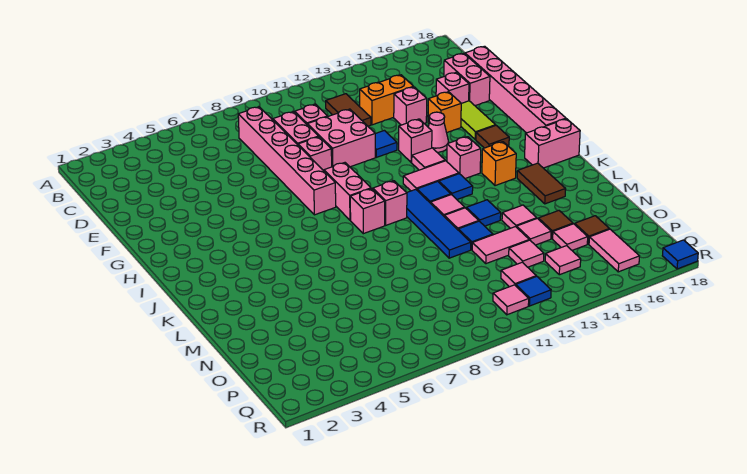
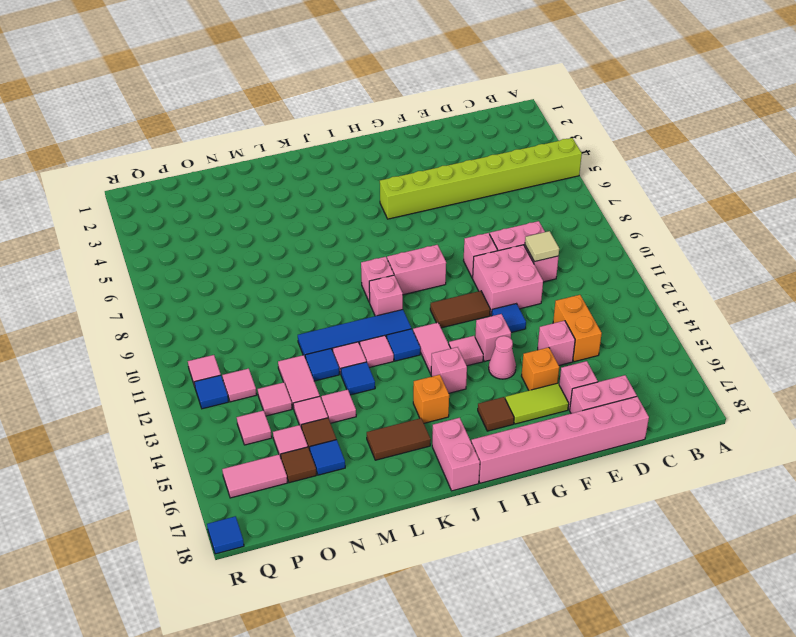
none -> lime 1x8 brick [380,138,582,219]
pink 1x6 brick [238,107,336,215] -> none
brown 1x2 tile [326,94,371,126] -> brown 1x2 tile moved to [430,291,490,328]
none -> tan 1x1 tile [525,231,559,262]
blue 1x1 tile [439,174,473,199] -> blue 1x1 tile moved to [310,440,345,475]

